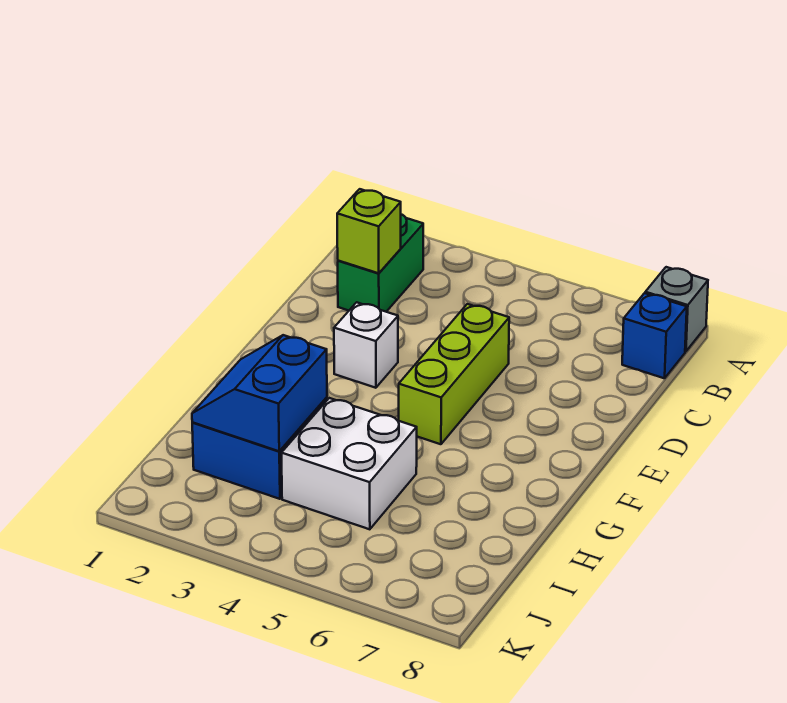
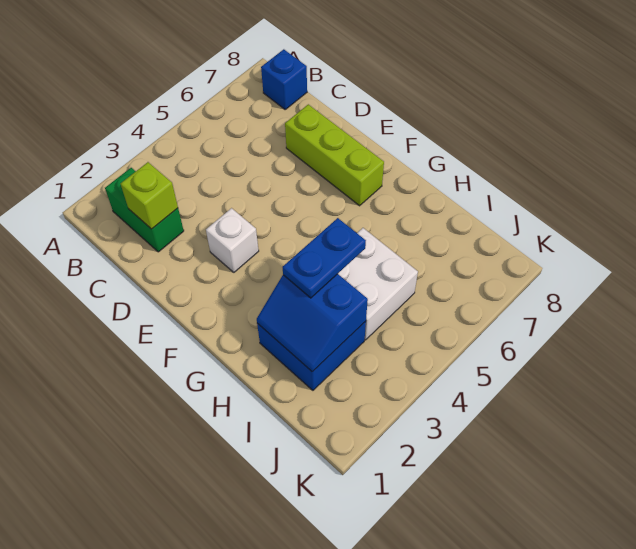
grey 1x1 brick [645,267,708,352] -> none
lime 1x3 brick [399,304,509,444] -> lime 1x3 brick moved to [285,104,384,206]
none -> blue 1x2 plate [283,218,366,298]

